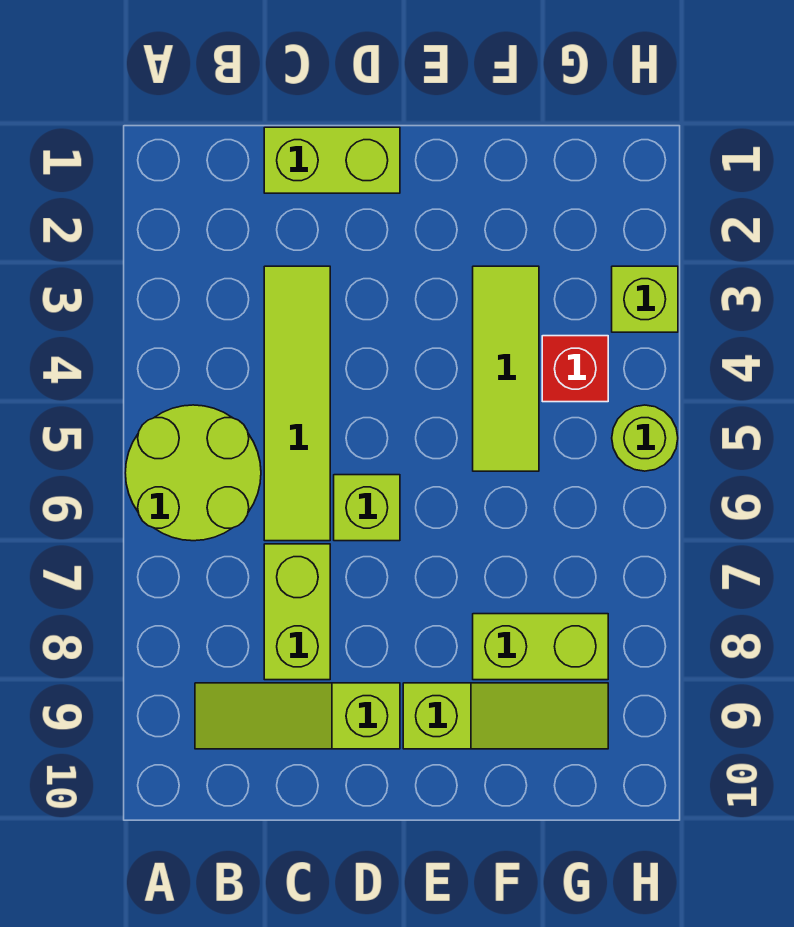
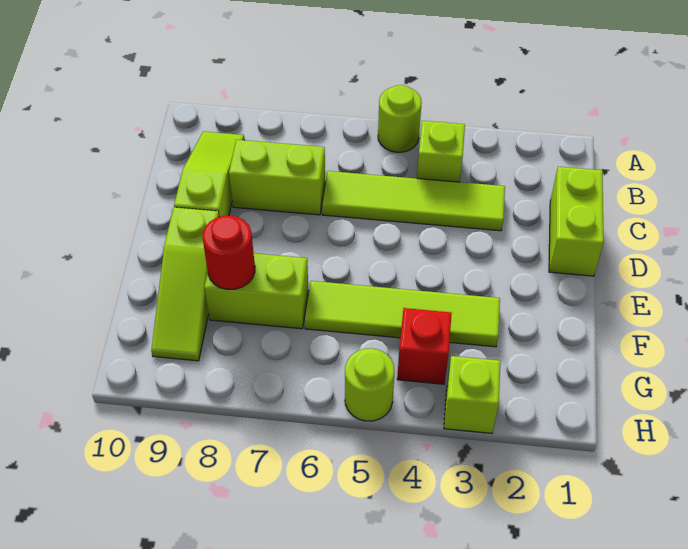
lime 2x2 round brick [125,405,261,541] -> lime 1x1 round brick [378,85,422,152]
lime 1x1 brick [334,475,400,541] -> lime 1x1 brick moved to [417,121,465,182]
lime 1x3 tile [473,266,539,471] -> lime 1x4 tile [305,281,500,347]
lime 1x2 brick [473,614,608,680] -> lime 1x2 brick turned to [204,253,309,329]
none -> red 1x1 round brick [203,216,255,289]

